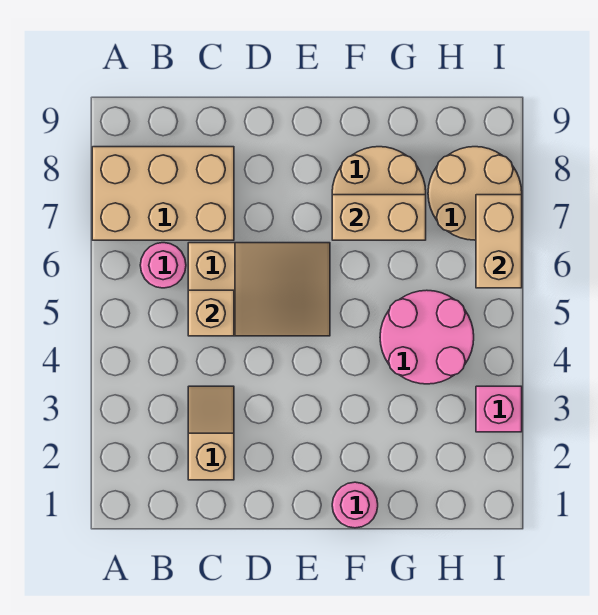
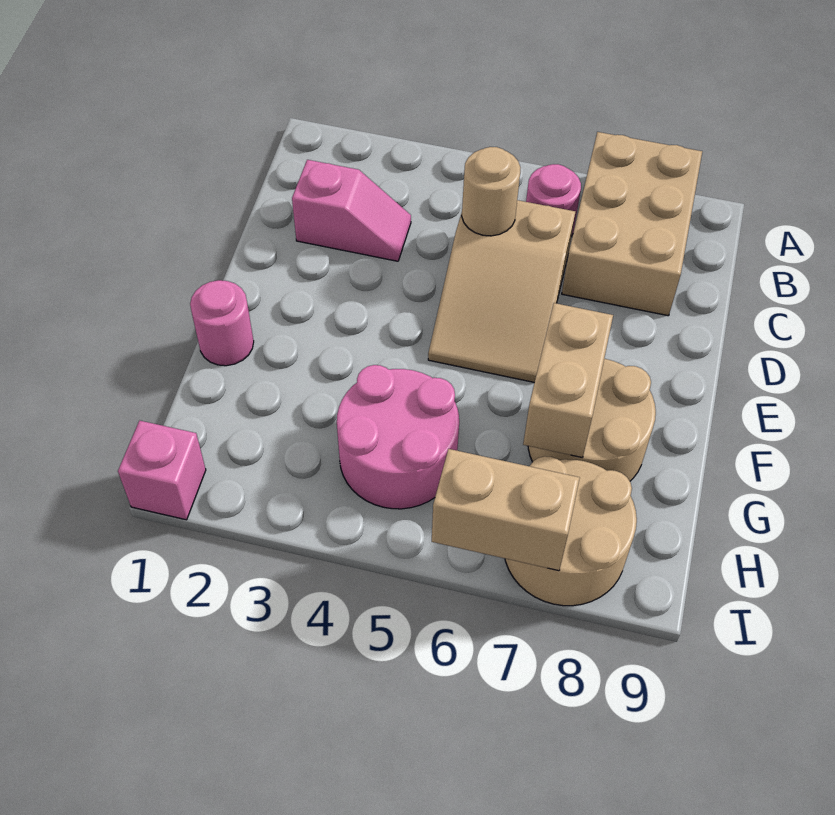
tan 1x2 slope [188,386,234,480] -> pink 1x2 slope [292,160,411,261]
tan 1x1 brick [188,290,234,336] -> tan 1x1 round brick [462,147,521,236]
pink 1x1 brick [476,386,522,432] -> pink 1x1 brick moved to [118,421,206,520]

